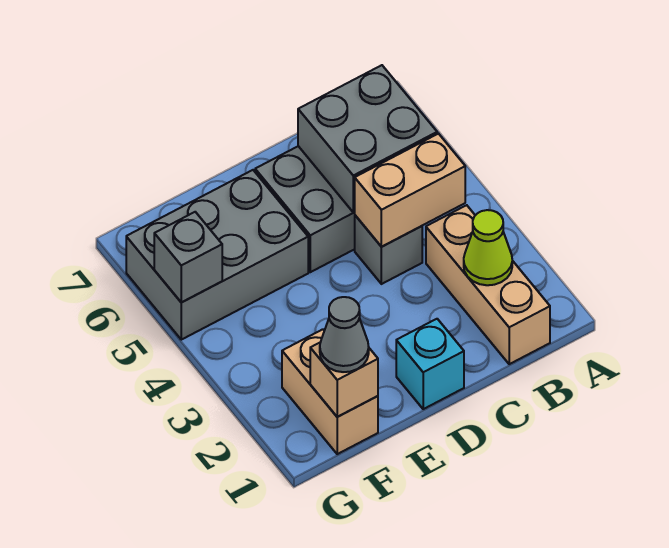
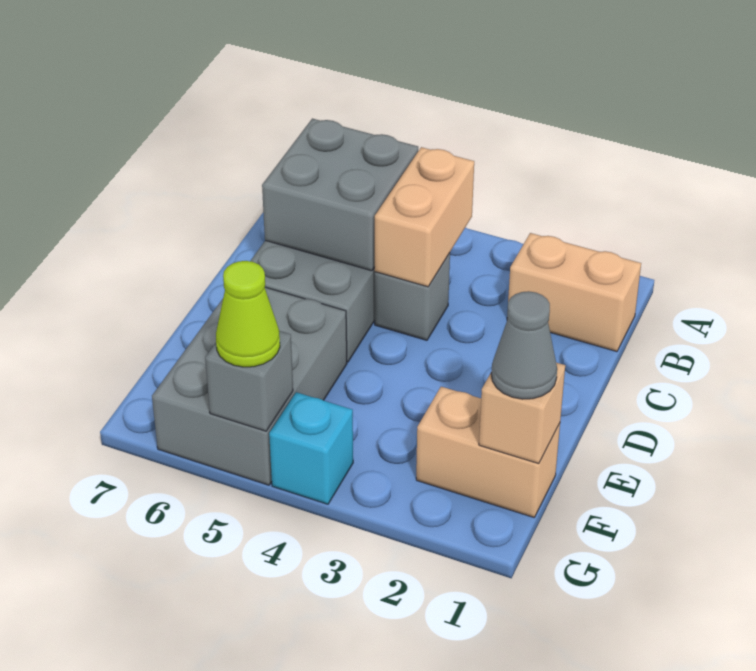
tan 1x3 brick [426,205,550,364] -> tan 1x2 brick [507,233,641,352]
lime 1x1 cone [464,210,512,285] -> lime 1x1 cone moved to [216,261,280,367]
cyan 1x1 brick [396,319,464,409] -> cyan 1x1 brick moved to [269,392,353,504]

